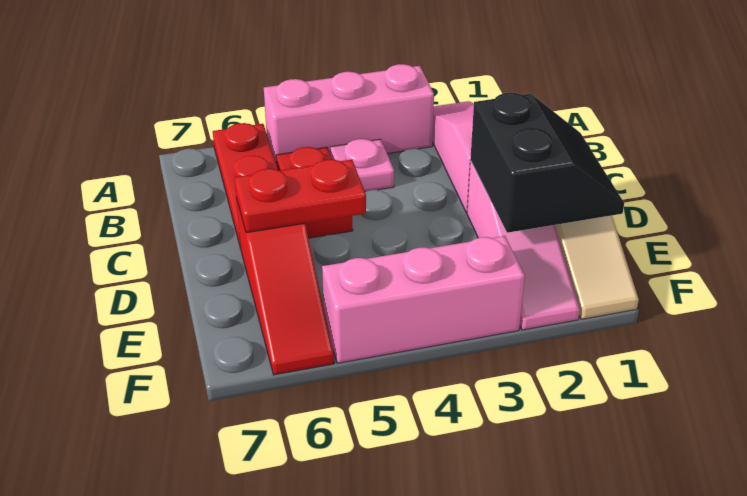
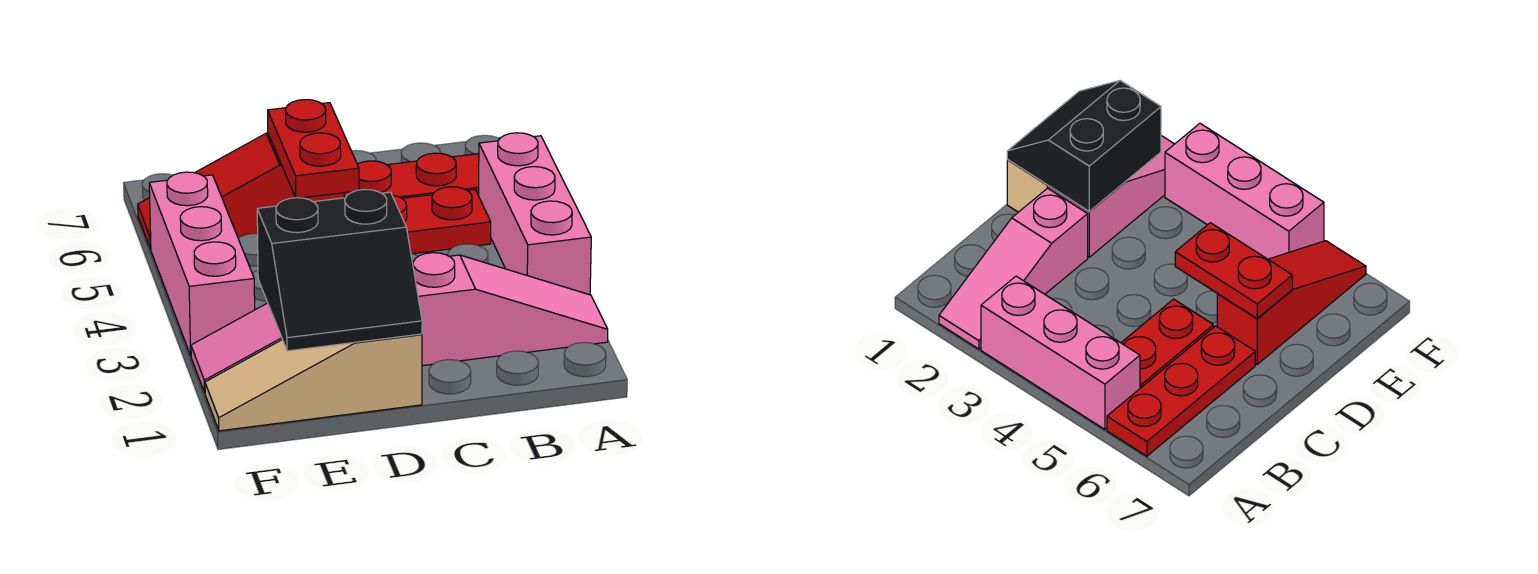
pink 1x1 plate [330,139,394,192] -> none

